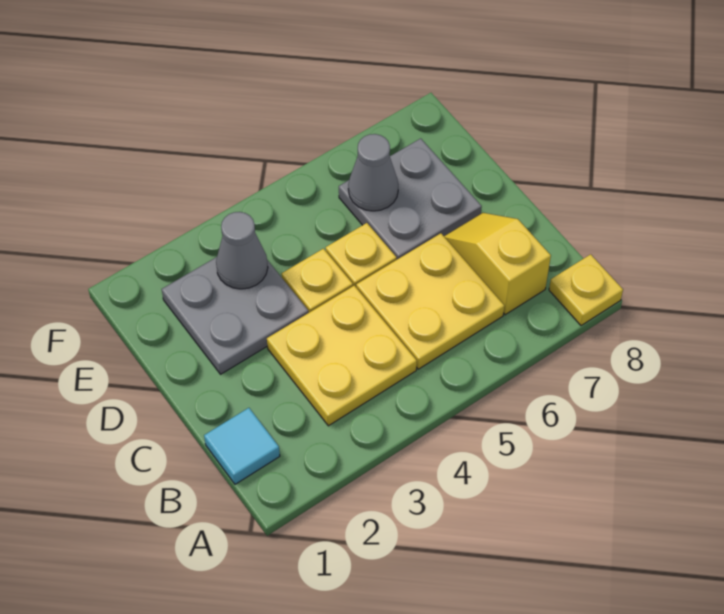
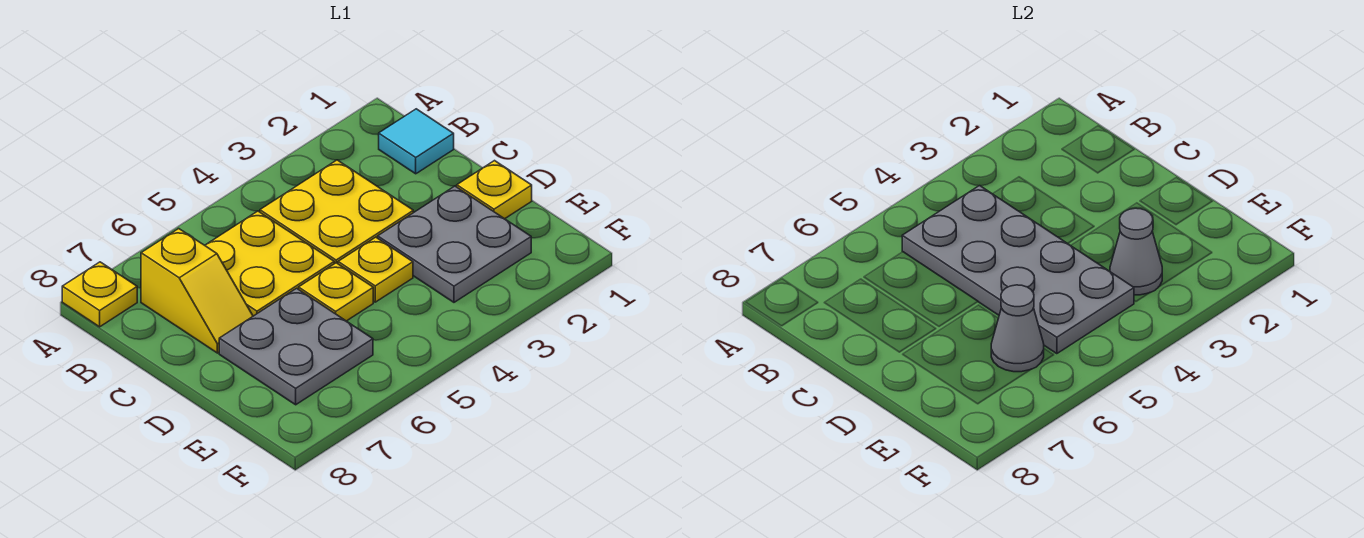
none -> grey 2x4 plate [902,186,1134,354]
none -> yellow 1x1 plate [457,161,532,219]

